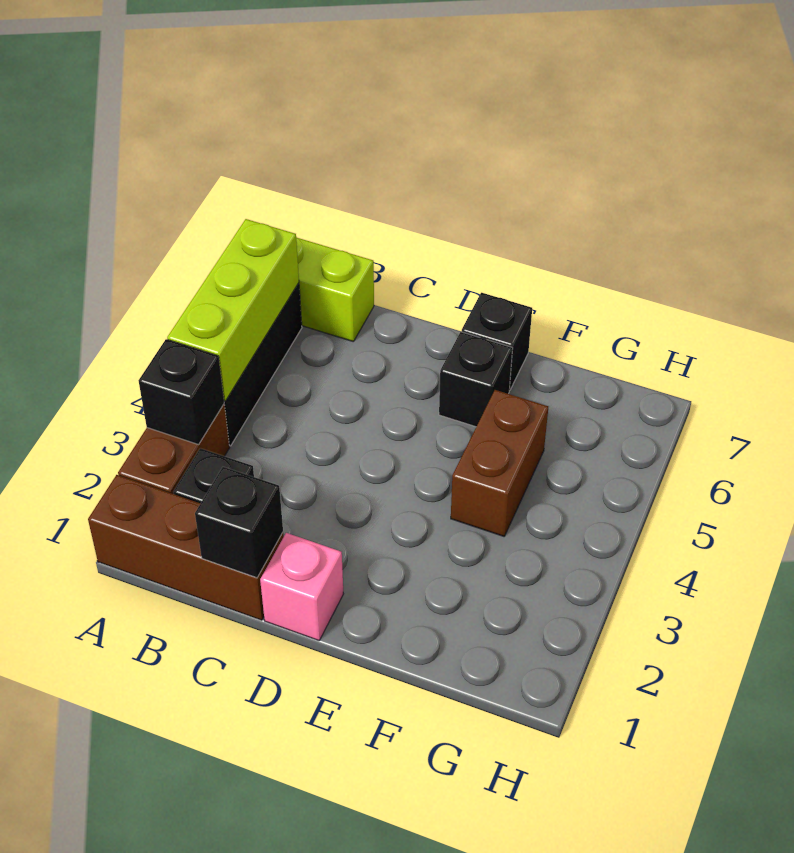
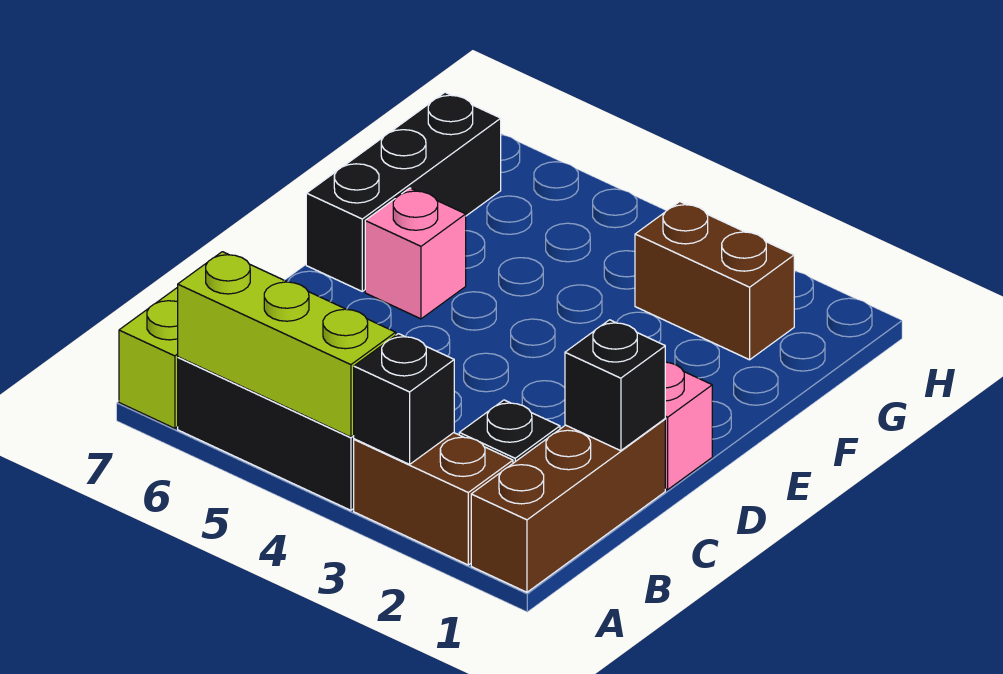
black 1x1 brick [439,332,513,427] -> pink 1x1 brick [365,188,466,319]
black 1x1 brick [461,293,532,390] -> black 1x3 brick [306,92,501,291]
brown 1x2 brick [451,390,548,536] -> brown 1x2 brick moved to [635,202,794,360]

